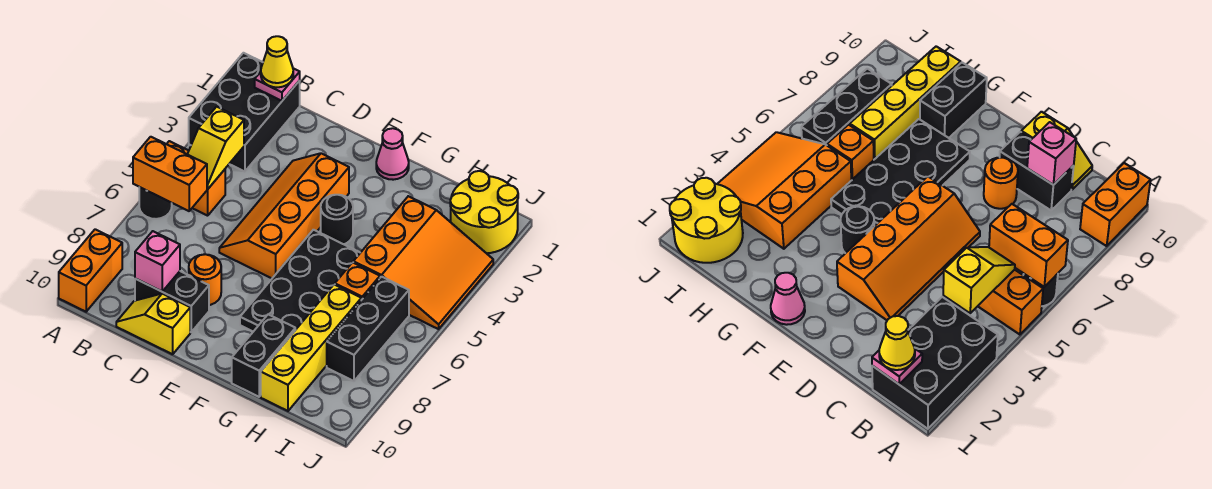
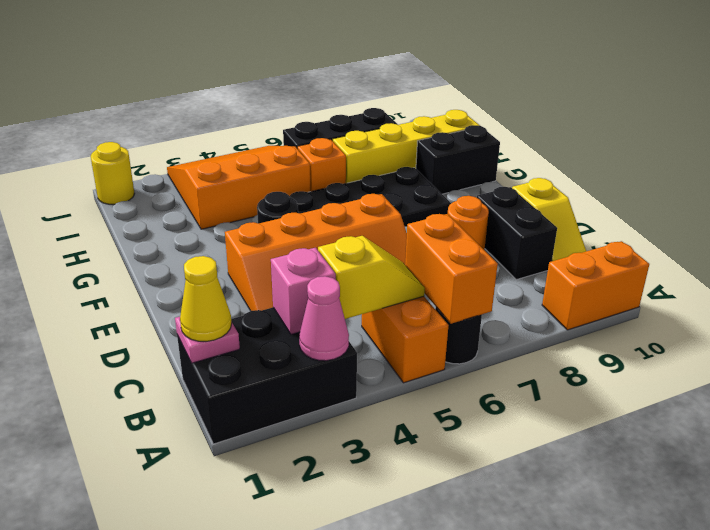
pink 1x1 brick [135,231,180,291] -> pink 1x1 brick moved to [271,248,336,335]
pink 1x1 cone [376,128,409,180] -> pink 1x1 cone moved to [299,276,349,361]
yellow 2x2 round brick [450,171,518,253] -> yellow 1x1 round brick [91,142,135,204]

